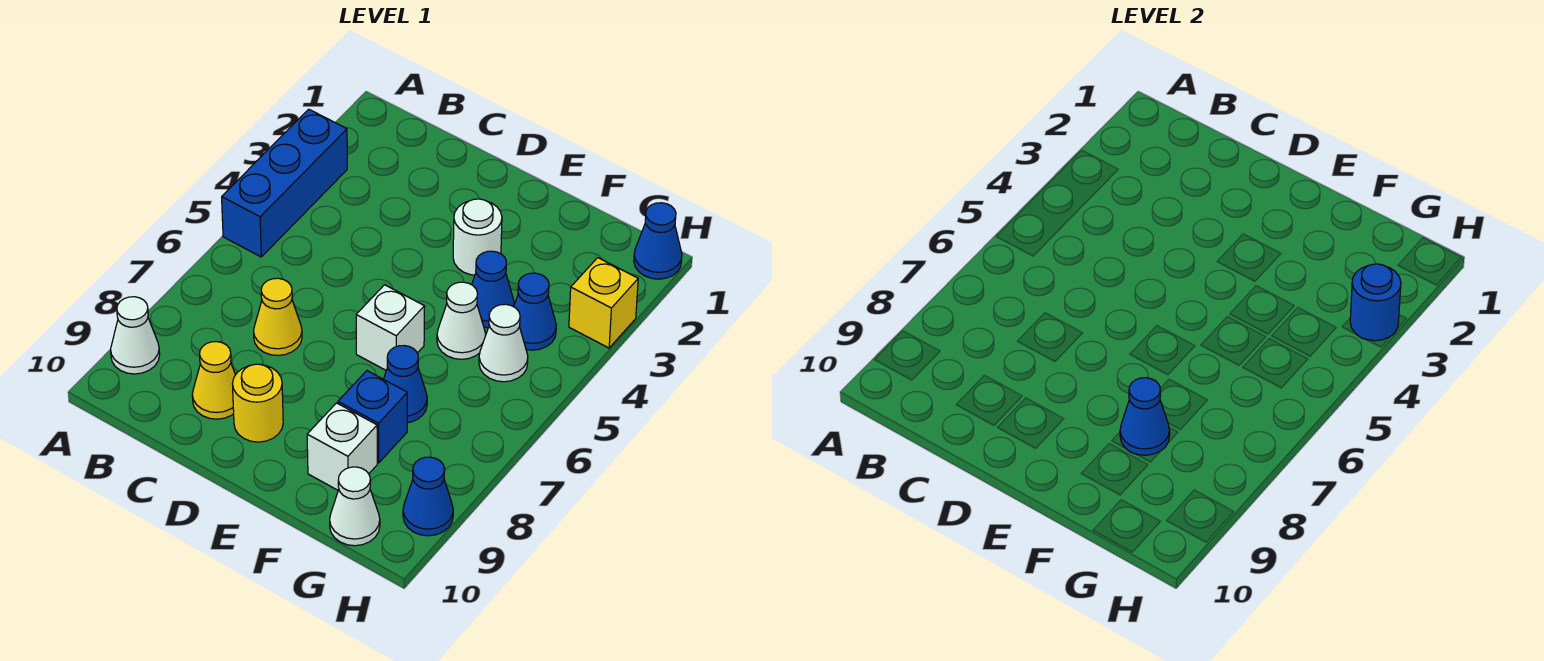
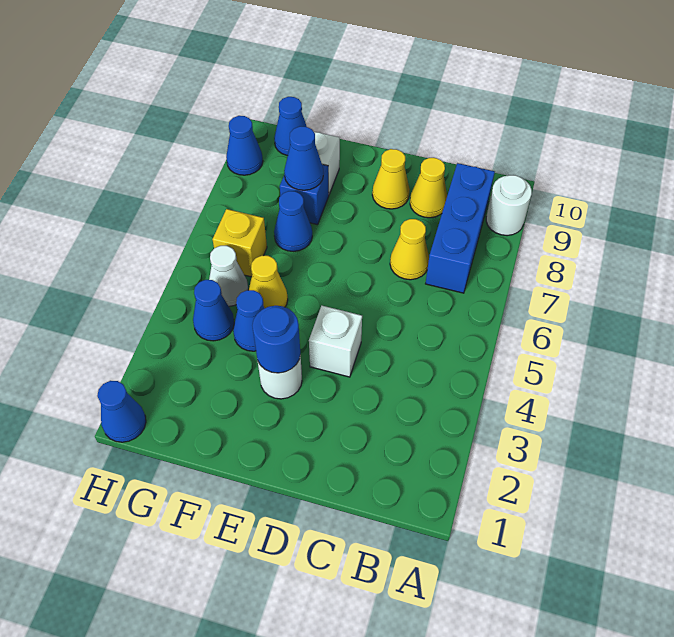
blue 1x3 brick [222,109,347,257] -> blue 1x3 brick moved to [426,163,495,293]
white 1x1 cone [111,297,160,374] -> white 1x1 round brick [486,175,532,236]
yellow 1x1 round brick [232,364,283,442] -> yellow 1x1 cone [372,149,410,209]
white 1x1 brick [356,285,425,370] -> white 1x1 brick moved to [309,306,362,377]
white 1x1 cone [437,282,486,359] -> yellow 1x1 cone [249,256,288,308]
white 1x1 cone [330,467,380,546] -> blue 1x1 cone [274,97,307,156]
yellow 1x1 brick [569,258,638,348] -> yellow 1x1 brick moved to [213,209,267,277]
blue 1x1 round brick [1350,264,1401,341] -> blue 1x1 round brick moved to [252,306,300,373]

